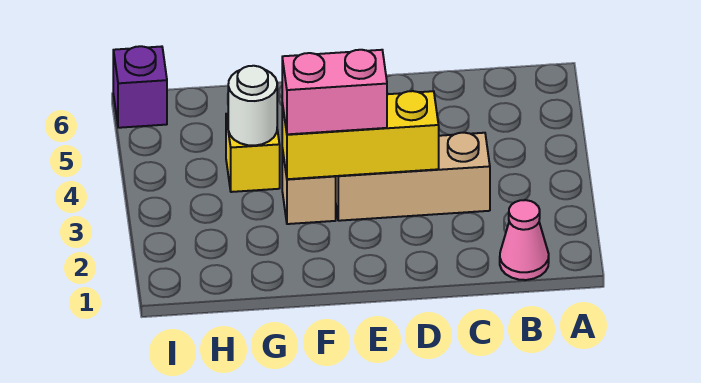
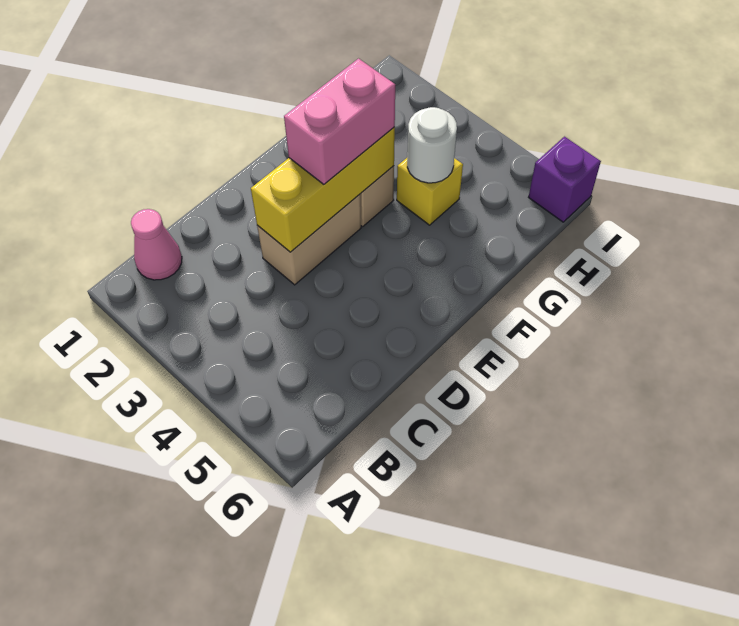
tan 1x3 brick [336,133,490,221] -> tan 1x2 brick [257,194,361,285]

